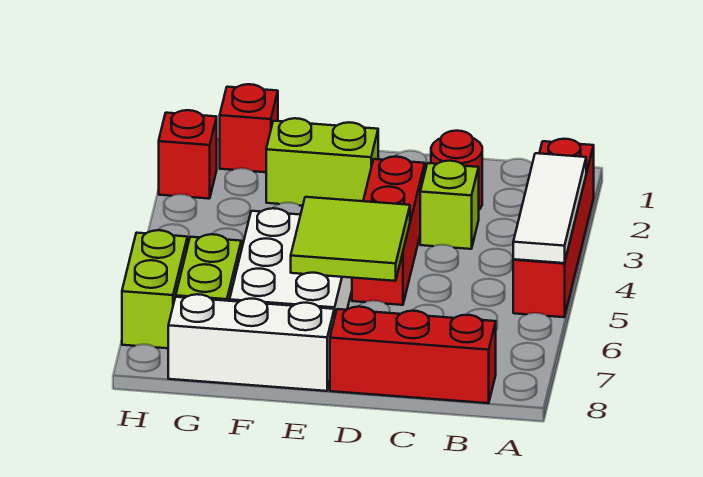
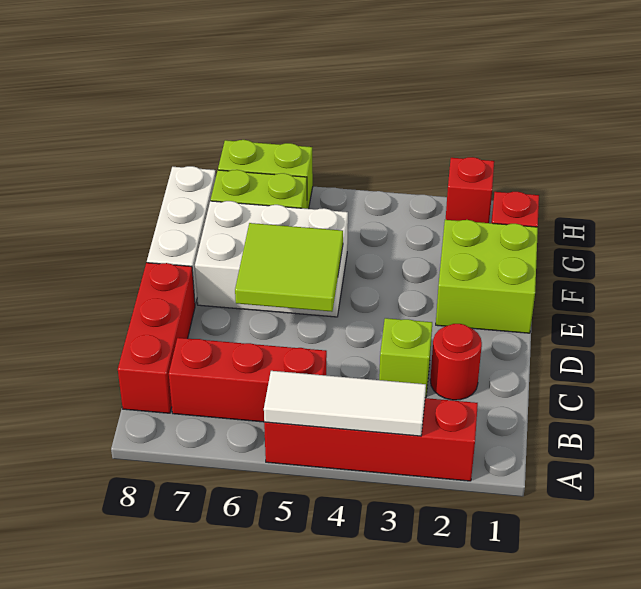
red 1x3 brick [352,157,425,305] -> red 1x3 brick moved to [169,338,327,422]
lime 1x2 brick [266,118,378,206] -> lime 2x2 brick [436,220,538,333]

